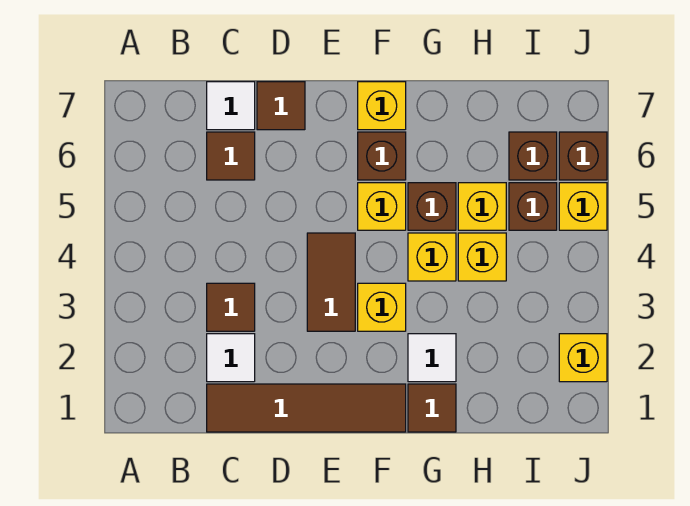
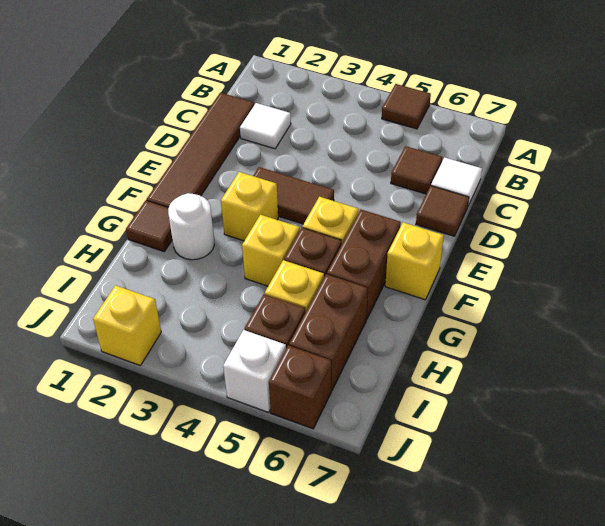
brown 1x1 tile [207,283,255,331] -> brown 1x1 tile moved to [382,84,431,129]
brown 1x1 brick [358,132,406,180] -> brown 1x2 brick [327,210,401,319]
white 1x1 tile [408,334,456,382] -> white 1x1 round brick [168,193,214,260]
yellow 1x1 brick [458,233,506,281] -> none
brown 1x1 brick [509,132,557,180] -> brown 1x2 brick [289,274,368,391]
yellow 1x1 brick [559,183,607,230] -> white 1x1 brick [223,330,286,412]

